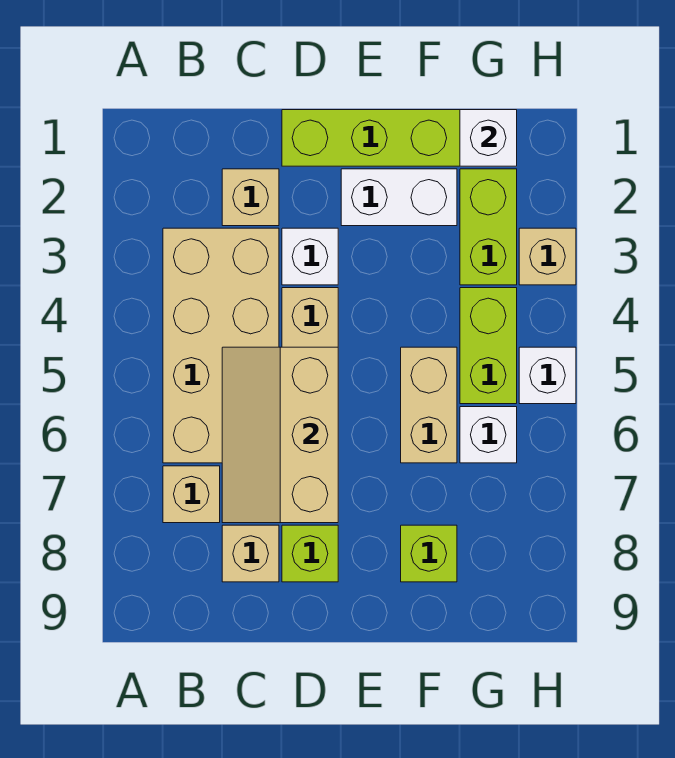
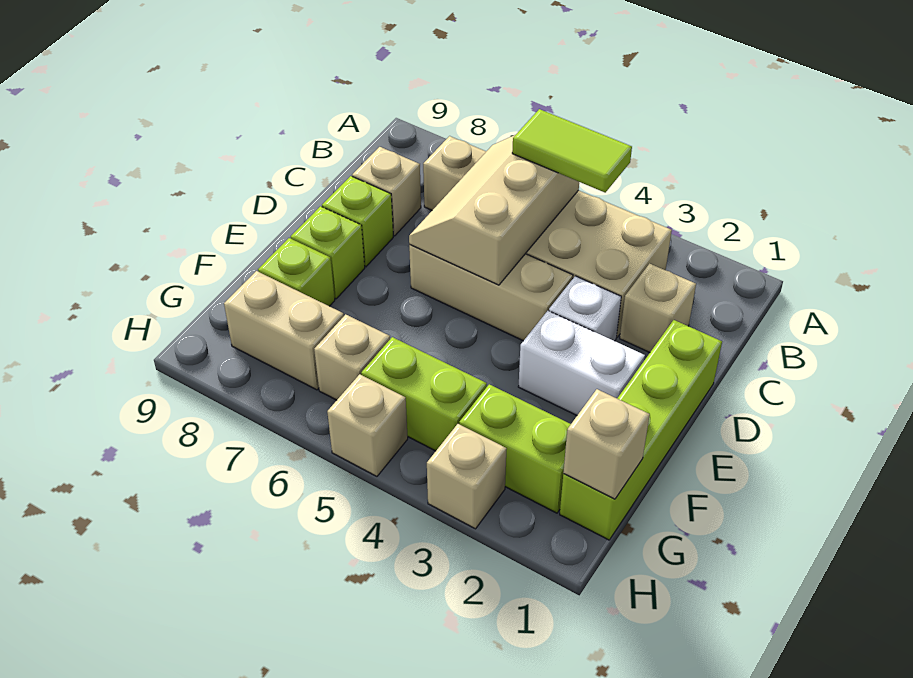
none -> lime 1x2 tile [512,109,632,192]
tan 2x3 slope [222,347,338,523] -> tan 2x3 slope turned to [409,135,579,285]
white 1x2 brick [341,169,457,226] -> white 1x2 brick turned to [518,311,645,415]
none -> lime 1x1 brick [291,206,365,299]
tan 1x2 brick [401,347,457,463] -> tan 1x2 brick moved to [224,271,344,390]
white 1x1 brick [460,110,517,166] -> tan 1x1 brick [563,389,650,499]
white 1x1 brick [460,407,517,463] -> tan 1x1 brick [314,314,390,400]
white 1x1 brick [519,347,576,404] -> tan 1x1 brick [327,374,408,476]

